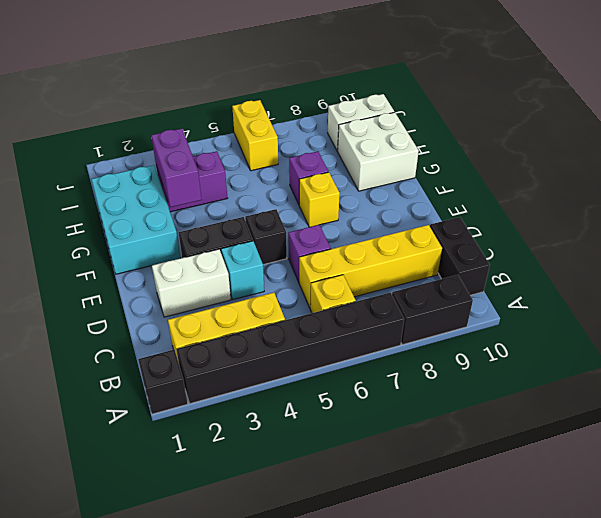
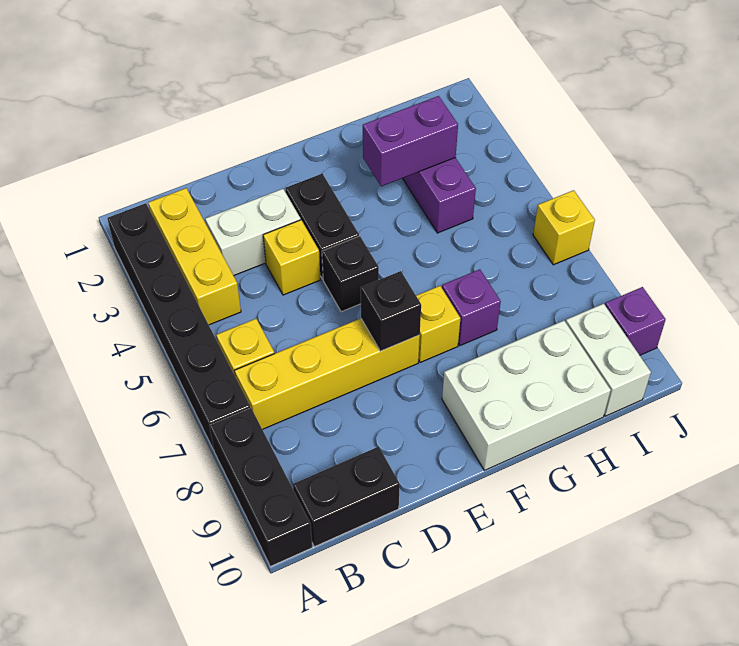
black 1x1 brick [138,350,188,414] -> black 1x1 brick moved to [361,271,421,351]
black 1x2 brick [392,275,473,345] -> black 1x3 brick [209,408,312,566]
yellow 1x4 brick [299,225,442,308] -> yellow 1x4 brick turned to [235,318,420,429]
white 1x2 brick [152,249,231,317] -> white 1x2 brick turned to [205,189,301,276]
cyan 1x1 brick [221,241,264,300] -> yellow 1x1 brick [263,220,321,295]
purple 1x1 brick [288,225,331,282] -> purple 1x1 brick moved to [605,287,666,355]
cyan 2x3 brick [91,165,180,274] -> none
white 2x2 brick [338,112,419,191] -> white 2x3 brick [442,321,611,470]
yellow 1x2 brick [232,100,278,171] -> yellow 1x1 brick [533,190,595,265]

